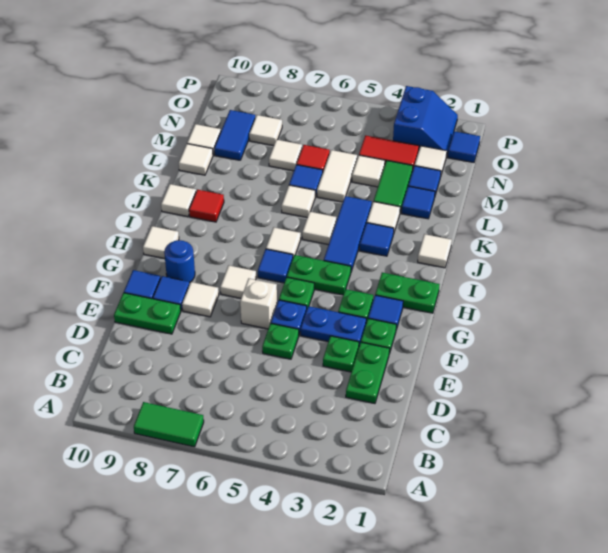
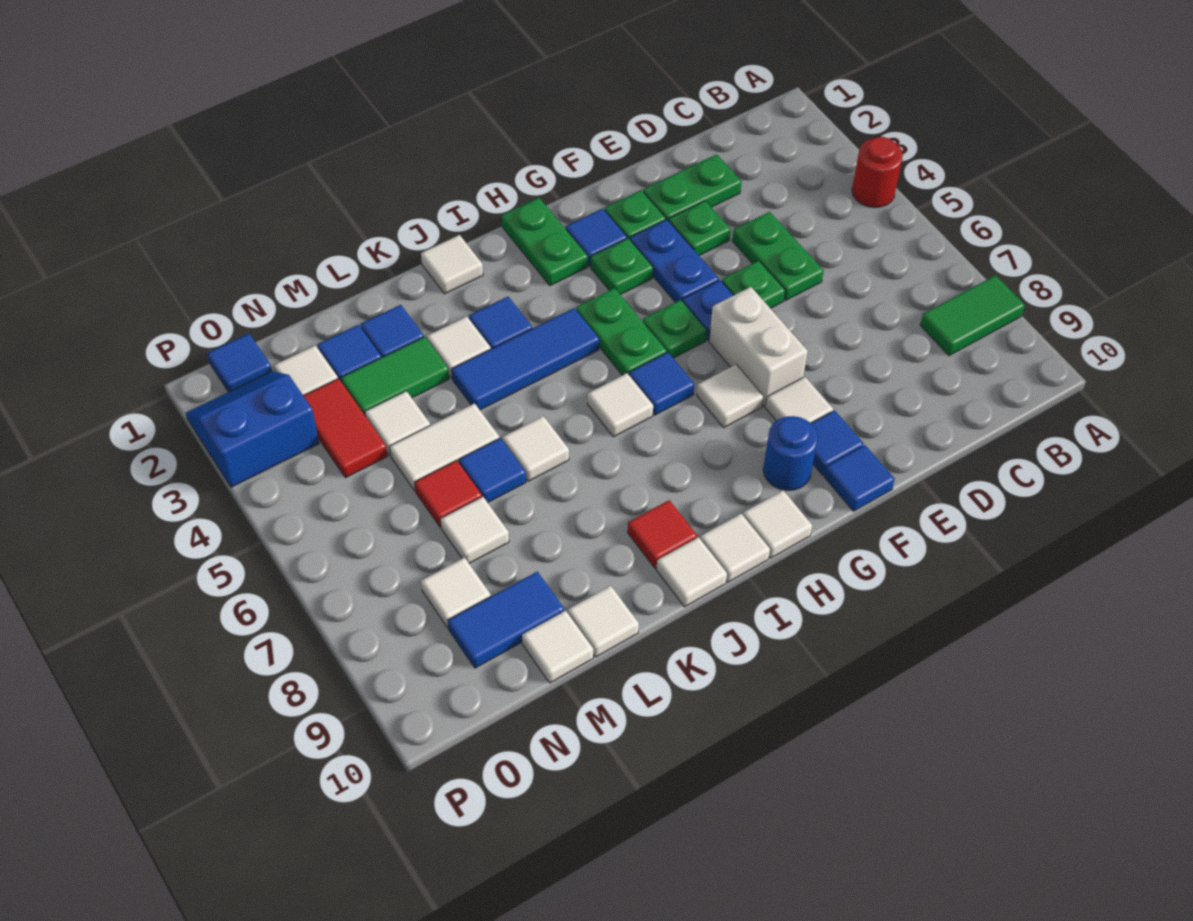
none -> red 1x1 round brick [852,137,903,208]
green 1x2 tile [134,402,204,447] -> green 1x2 tile turned to [920,275,1025,356]
green 1x2 plate [114,293,181,334] -> green 1x2 plate moved to [732,212,824,300]
white 1x1 brick [240,279,277,329] -> white 1x2 brick [709,287,808,406]
white 1x1 tile [302,212,336,245] -> white 1x1 tile moved to [700,514,770,582]

